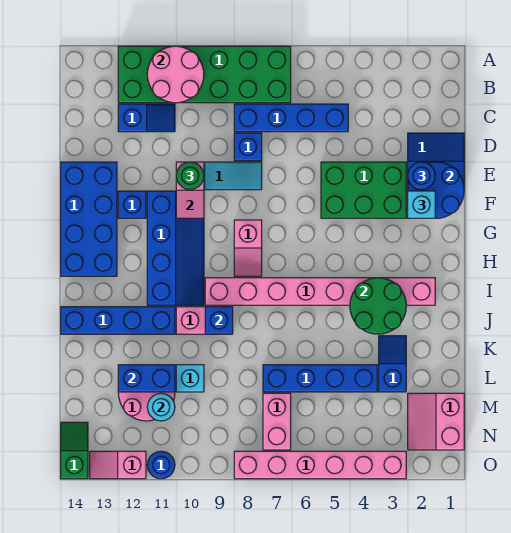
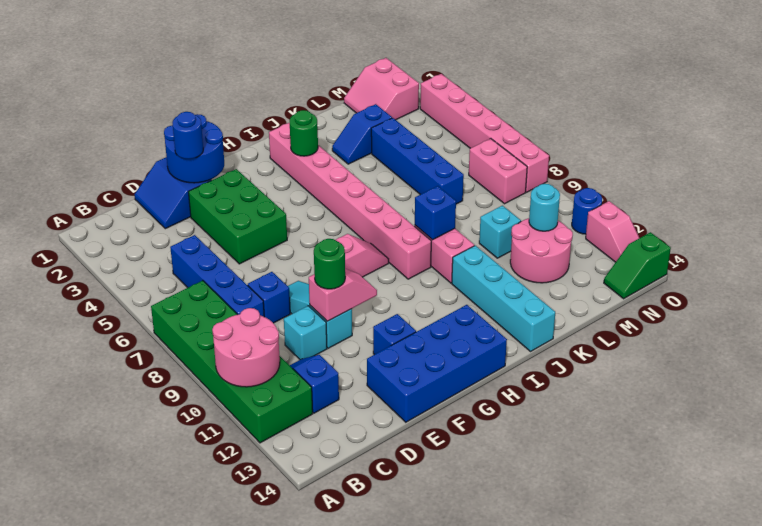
cyan 1x1 brick [408,191,435,218] -> cyan 1x1 brick moved to [284,306,327,360]
blue 2x4 slope [147,191,204,305] -> none
green 2x2 round brick [350,278,406,334] -> green 1x1 round brick [290,110,318,156]
blue 1x4 brick [61,307,175,334] -> cyan 1x4 brick [452,246,555,351]
blue 1x2 brick [118,365,175,392] -> none
pink 2x2 slope [408,393,464,450] -> pink 2x2 slope turned to [344,58,419,120]
pink 1x2 brick [263,393,291,450] -> pink 1x2 brick turned to [469,139,527,204]

